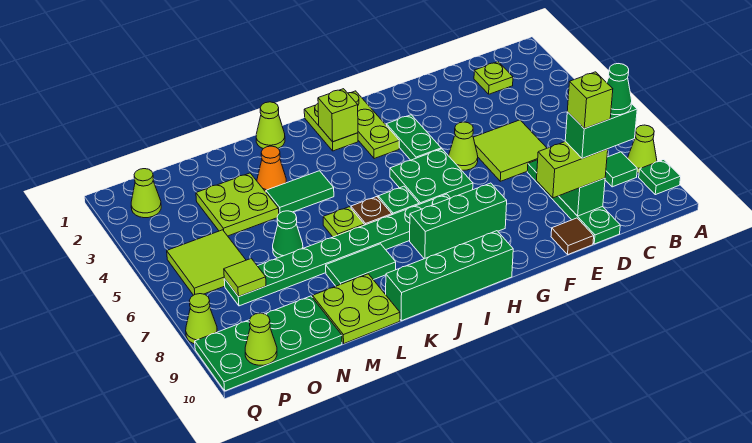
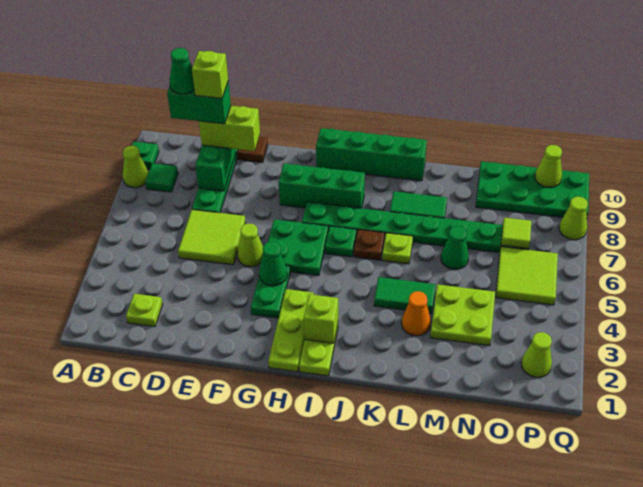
none -> green 1x1 cone [259,242,287,286]
lime 1x1 cone [256,102,285,149] -> none
lime 2x2 plate [313,274,400,343] -> none

